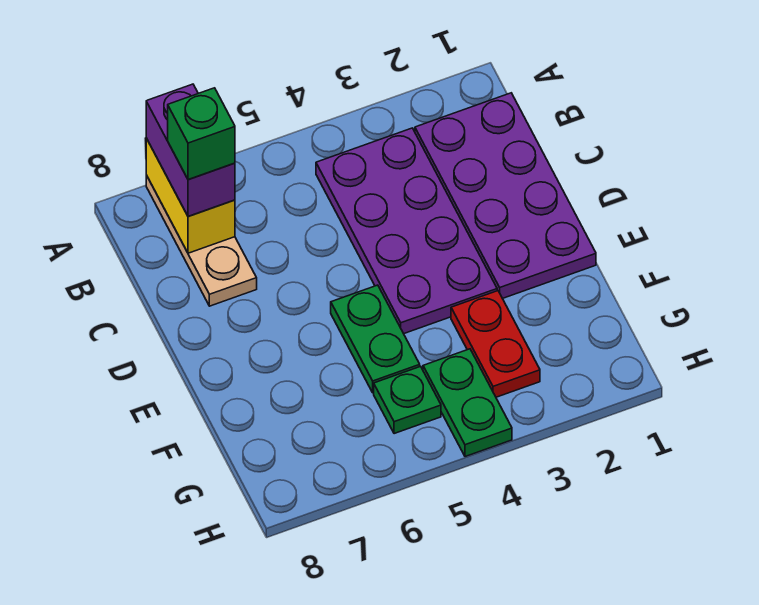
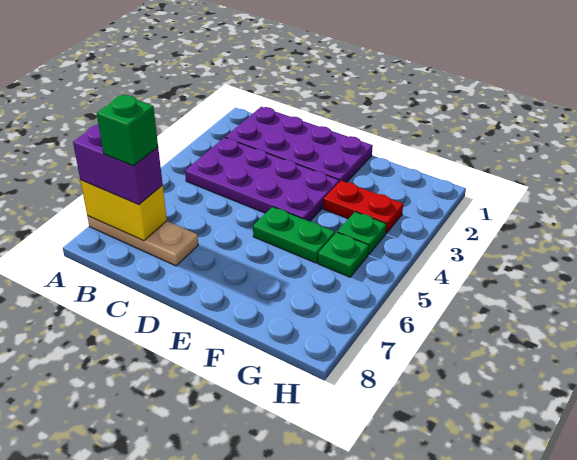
green 1x2 plate [423,349,512,457] -> green 1x1 plate [338,212,386,255]

